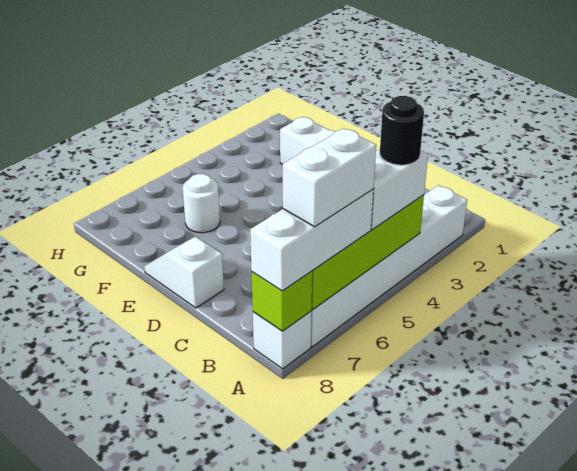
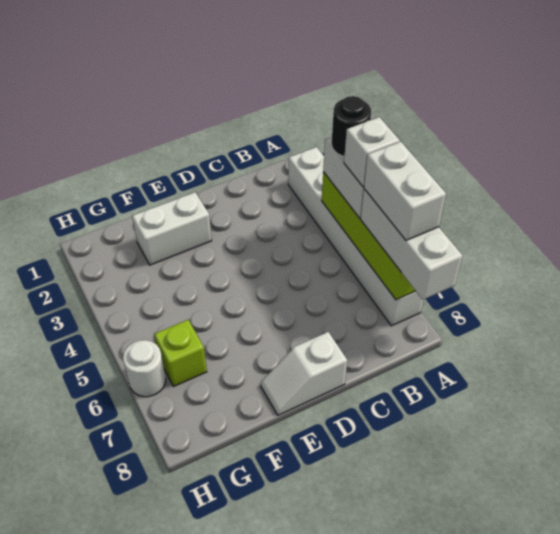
white 1x1 brick [253,311,312,369] -> white 1x1 brick moved to [344,117,400,187]
lime 1x1 brick [252,271,312,331] -> lime 1x1 brick moved to [154,320,207,387]
white 1x1 round brick [183,174,220,233] -> white 1x1 round brick moved to [123,340,166,397]

